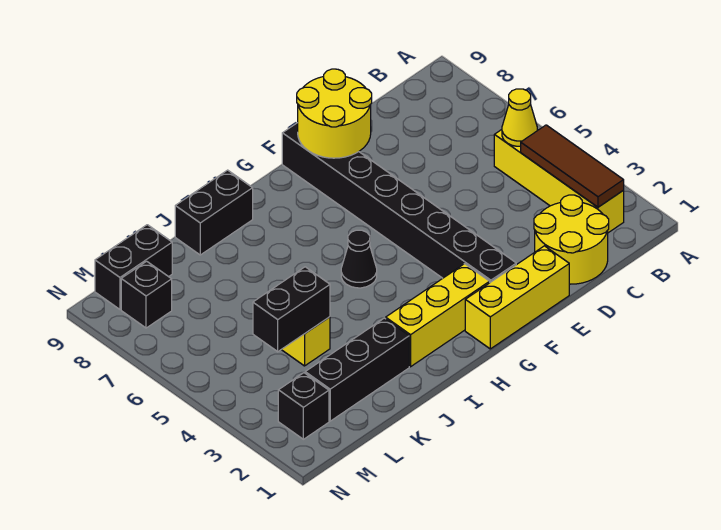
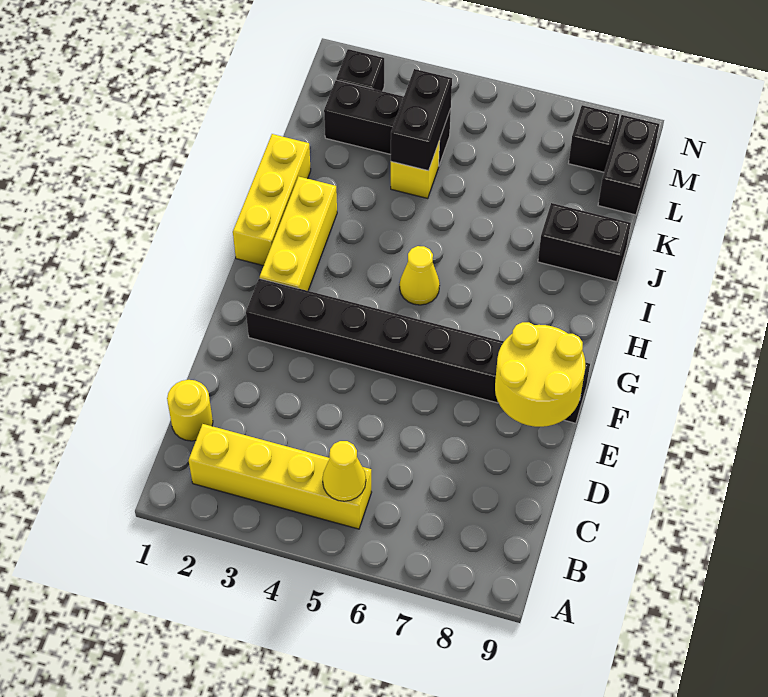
brown 1x3 tile [521,125,624,207] -> none
yellow 2x2 round brick [534,195,609,284] -> yellow 1x1 round brick [167,380,213,441]
yellow 1x3 brick [465,246,569,349] -> yellow 1x3 brick moved to [233,134,311,266]
black 1x1 cone [341,230,377,288] -> yellow 1x1 cone [400,246,440,305]
black 1x2 brick [175,170,253,255] -> black 1x2 brick turned to [538,203,631,282]
black 1x3 brick [305,318,409,421] -> black 1x3 brick turned to [324,80,451,165]

